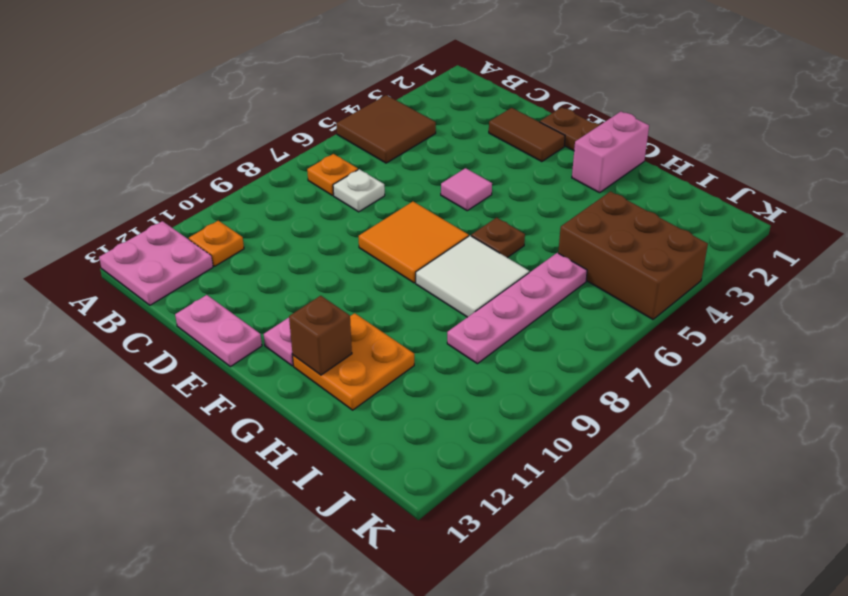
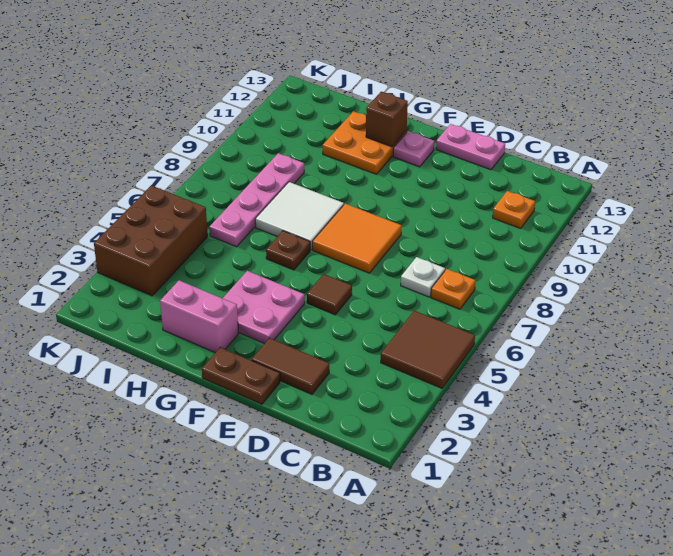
pink 2x2 plate [99,221,213,305] -> pink 2x2 plate moved to [223,271,305,344]
pink 1x1 tile [441,168,492,211] -> brown 1x1 tile [307,274,352,315]
pink 1x2 brick [572,112,649,193] -> pink 1x2 brick turned to [160,280,239,353]
brown 2x3 brick [558,191,708,319] -> brown 2x3 brick turned to [94,185,208,296]

